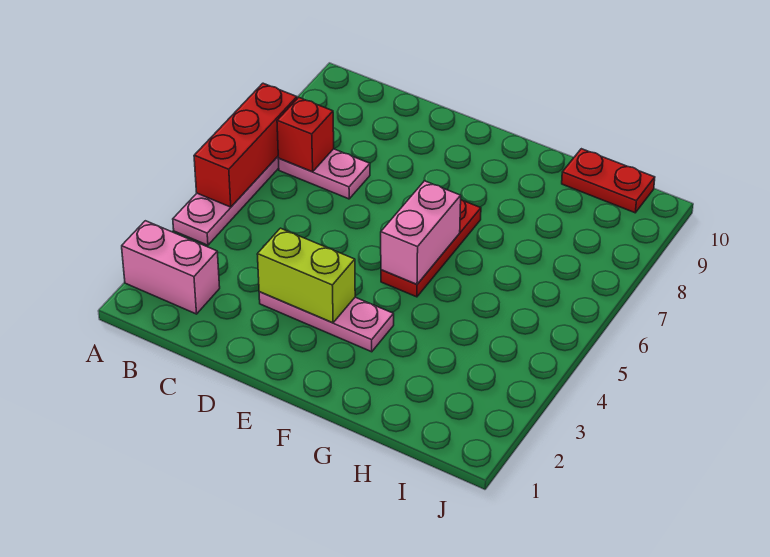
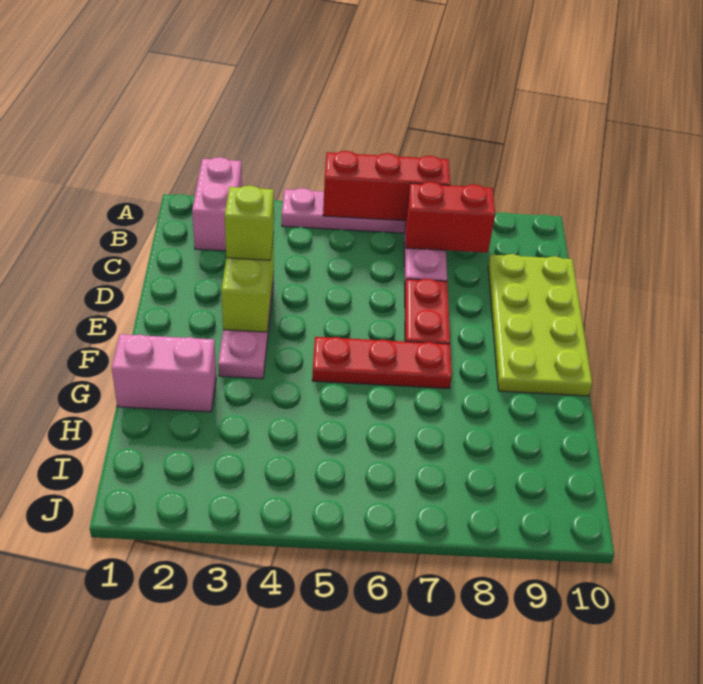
red 1x1 brick [277,97,334,172] -> red 1x2 brick [406,182,495,253]
none -> lime 2x4 plate [488,254,592,396]
none -> lime 1x1 brick [225,185,274,260]
pink 1x2 brick [381,181,461,284] -> pink 1x2 brick moved to [112,334,216,412]
red 1x2 plate [562,149,655,213] -> red 1x2 plate moved to [405,279,450,344]

